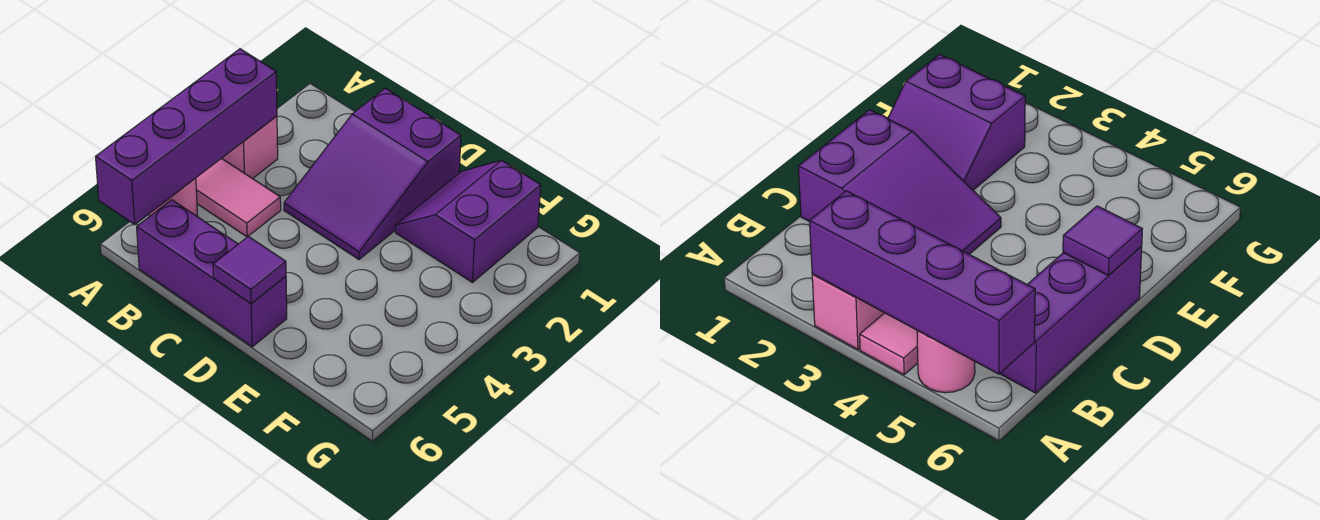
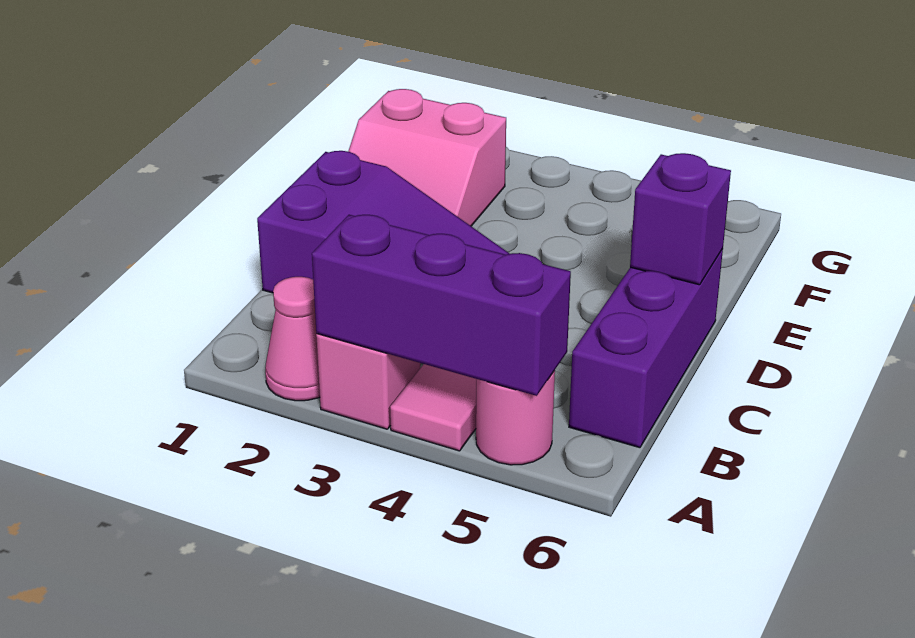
none -> pink 1x1 cone [265,277,320,401]
purple 1x4 brick [96,49,277,224] -> purple 1x3 brick [312,215,571,396]
purple 1x1 tile [213,236,286,304] -> purple 1x1 brick [630,153,731,285]
purple 2x2 slope [395,160,541,283] -> pink 2x2 slope [348,89,506,226]

